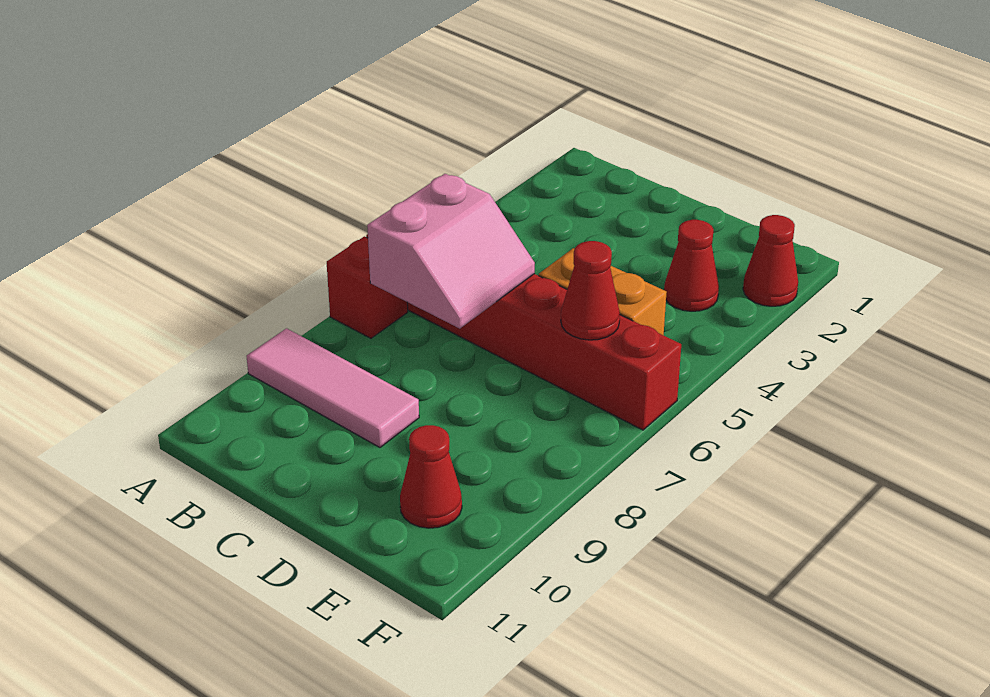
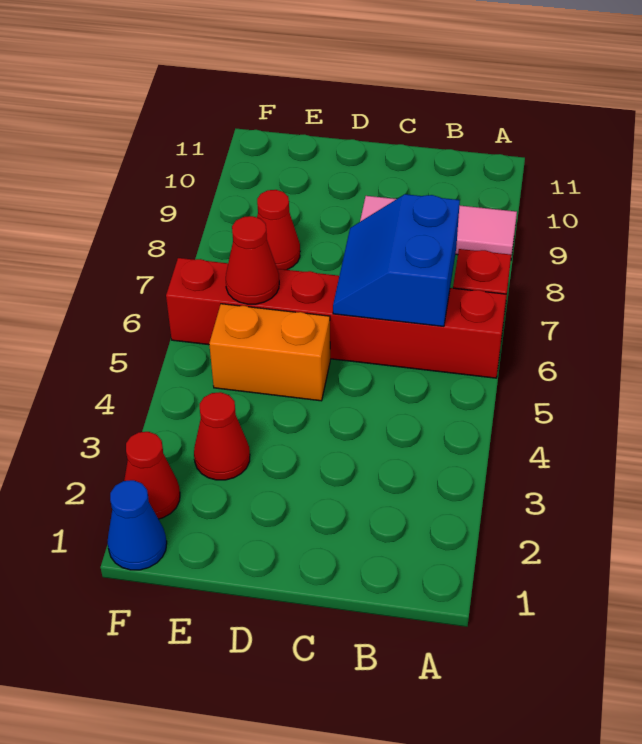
pink 2x2 slope [367,174,535,329] -> blue 2x2 slope [333,194,460,326]
red 1x1 cone [400,425,462,528] -> red 1x1 cone moved to [257,190,300,270]
none -> blue 1x1 cone [107,480,167,570]

